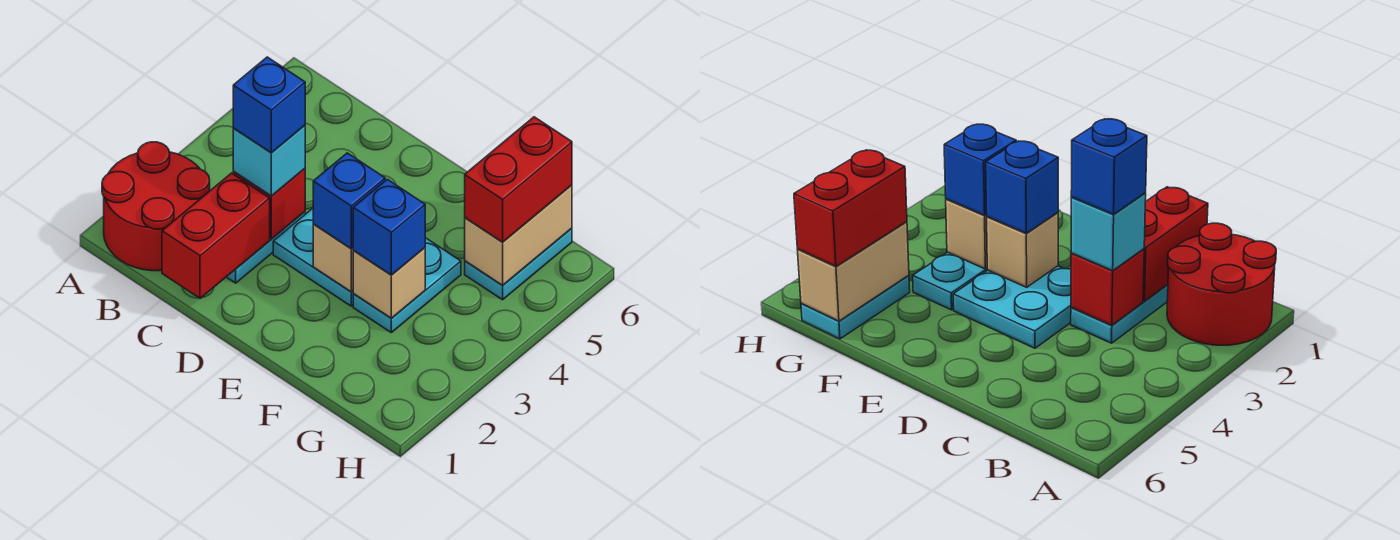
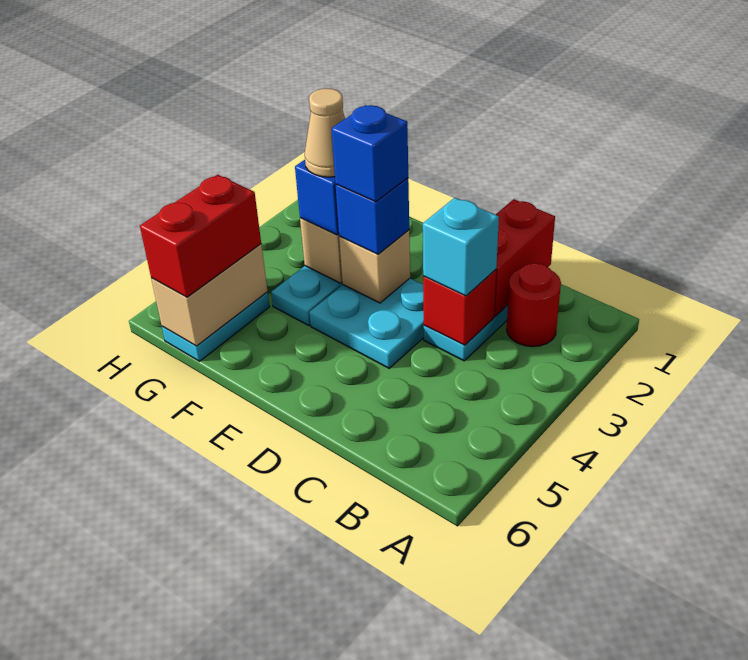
red 2x2 round brick [102,142,210,271] -> red 1x1 round brick [506,263,561,347]
blue 1x1 brick [233,57,305,153] -> blue 1x1 brick moved to [332,105,408,202]
none -> tan 1x1 cone [305,89,345,177]

